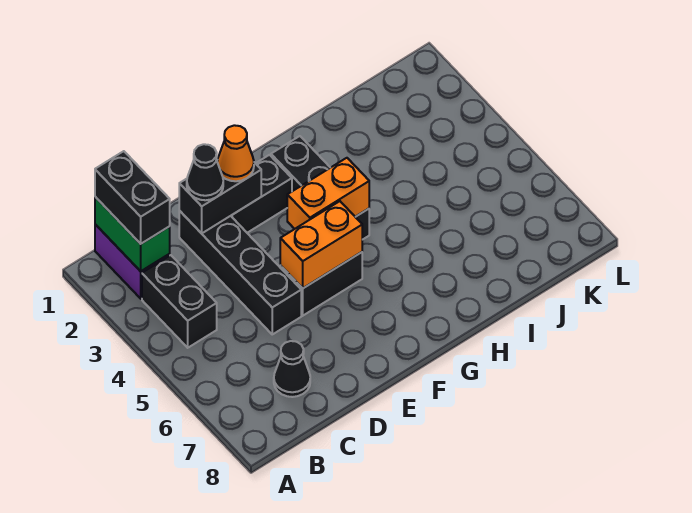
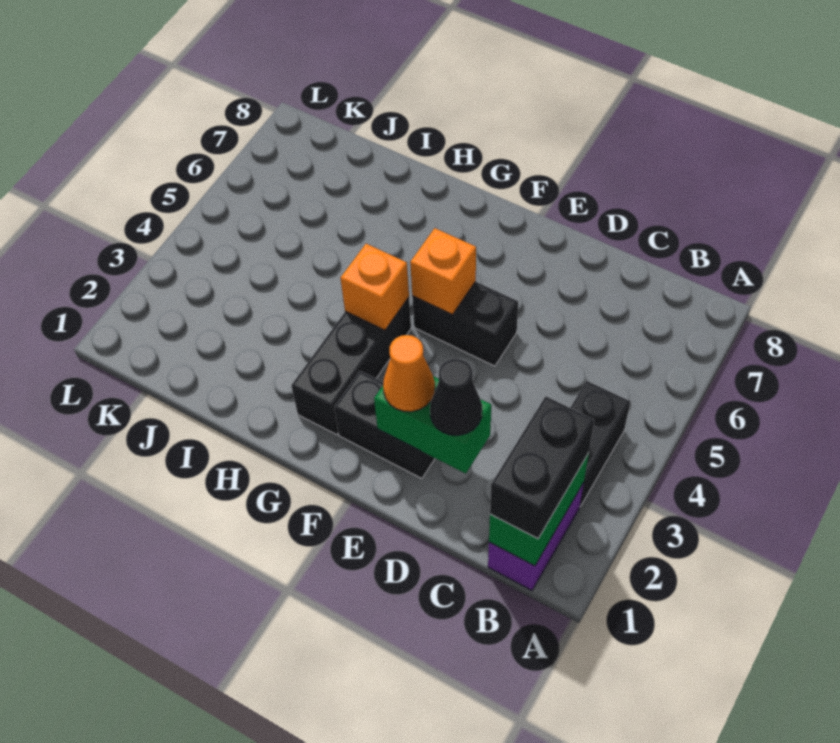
black 1x1 cone [274,341,310,397] -> none
black 1x4 brick [179,211,301,334] -> none
black 1x2 brick [179,160,261,233] -> green 1x2 brick [374,376,491,474]
orange 1x2 brick [280,201,362,288] -> orange 1x1 brick [410,228,476,315]
orange 1x2 brick [287,158,369,229] -> orange 1x1 brick [341,244,409,330]

